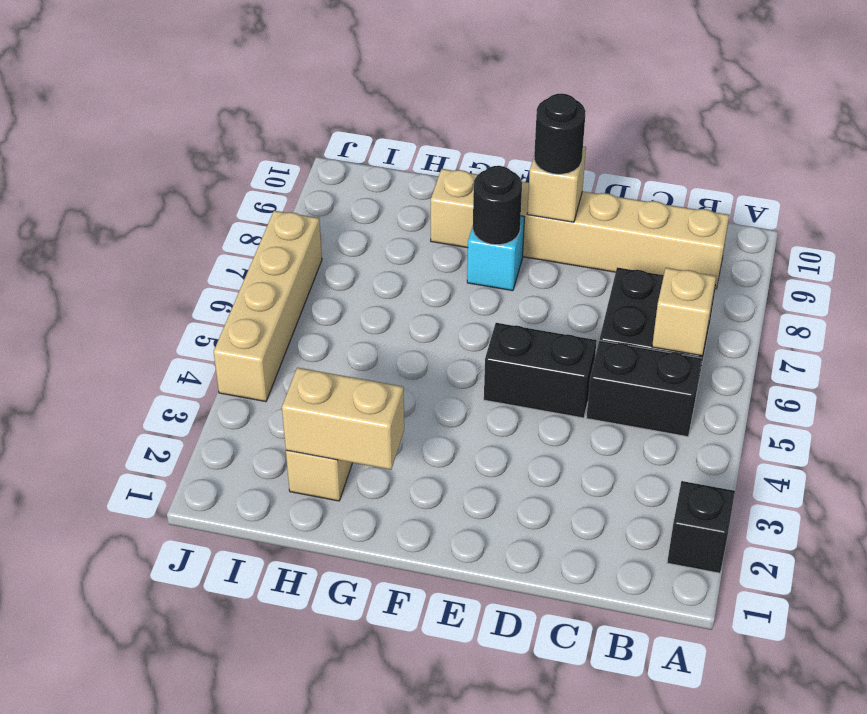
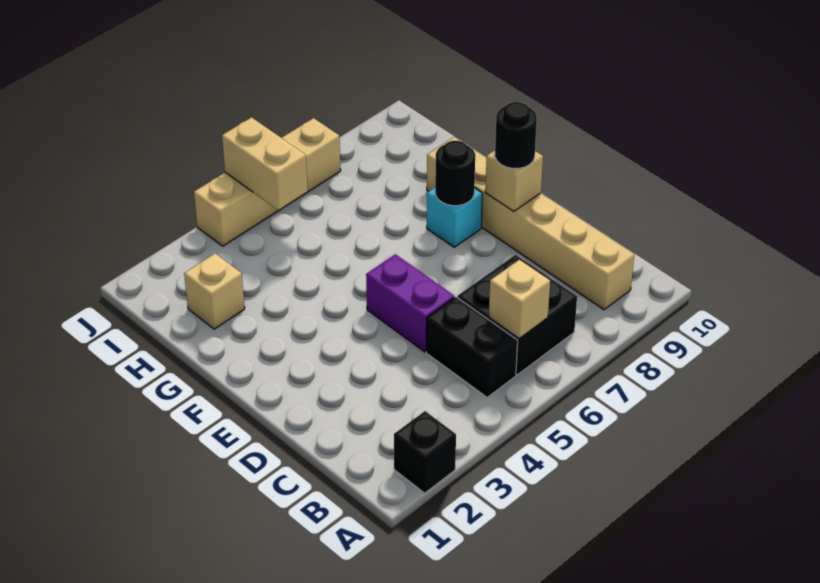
black 1x2 brick [484,323,597,418] -> purple 1x2 brick [366,254,455,352]
tan 1x2 brick [282,368,404,470] -> tan 1x2 brick moved to [222,117,308,210]

